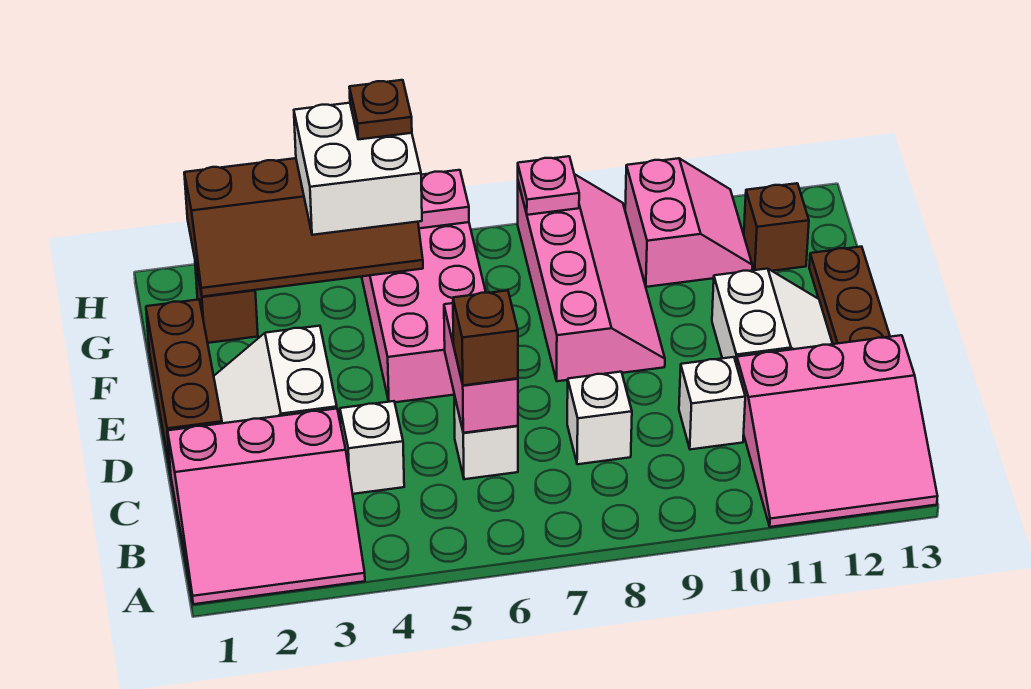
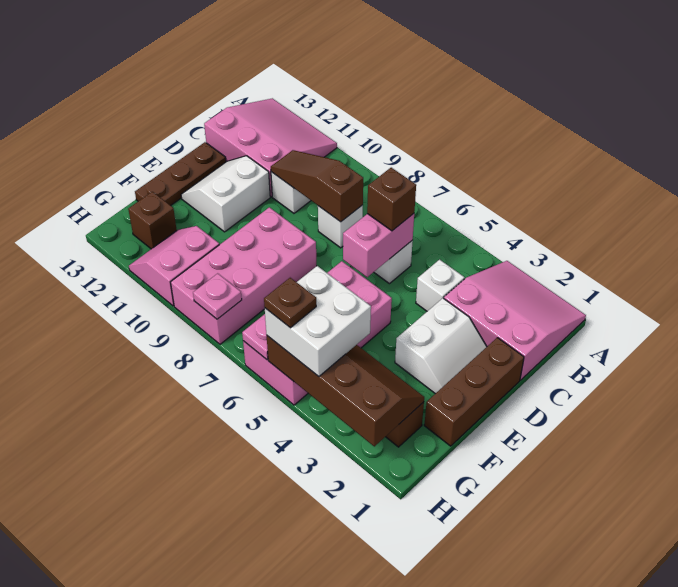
none -> brown 1x3 slope [271,150,363,222]
pink 2x4 slope [518,174,665,381] -> pink 2x4 brick [171,207,317,344]

